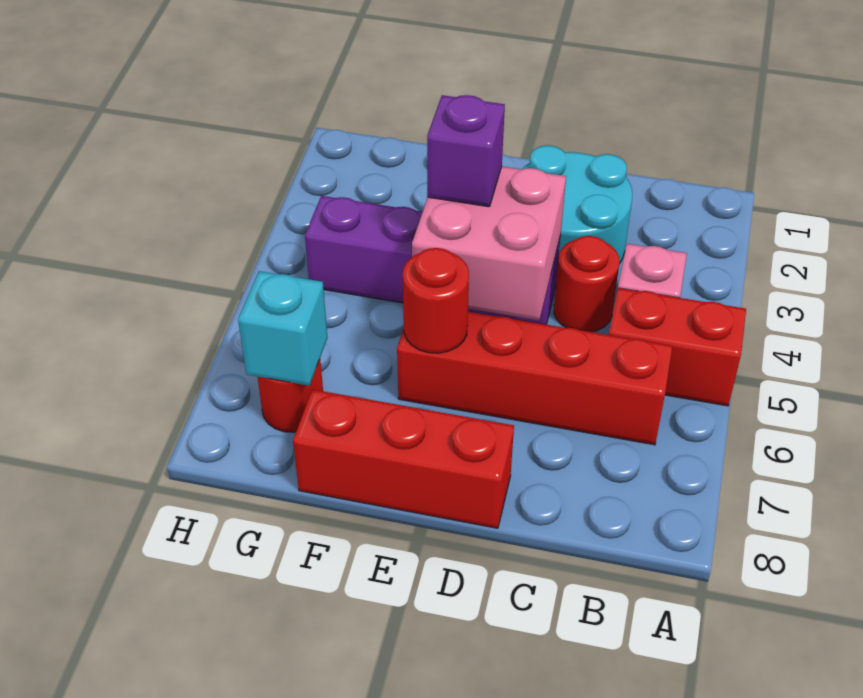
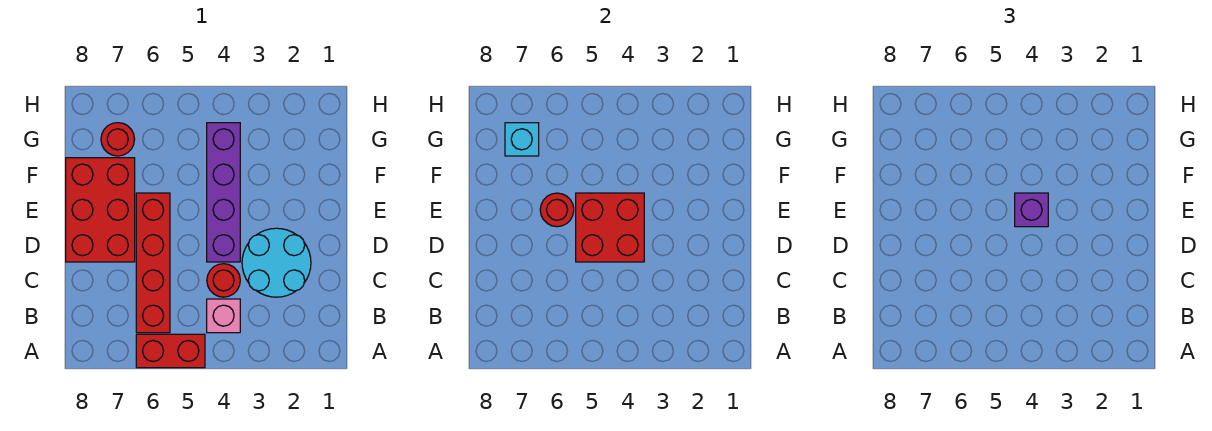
red 1x2 brick [609,288,746,406] -> red 1x2 brick turned to [136,334,205,368]
pink 2x2 brick [412,166,566,320] -> red 2x2 brick [576,193,644,262]
red 1x3 brick [293,389,514,528] -> red 2x3 brick [66,158,135,262]

